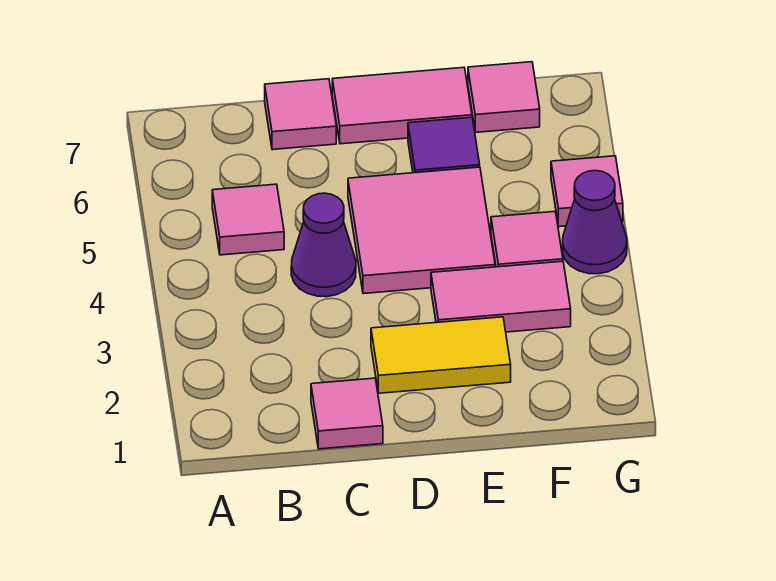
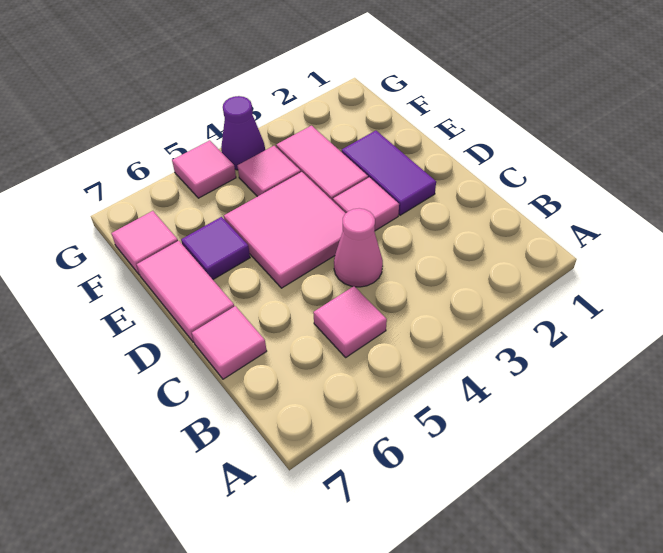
pink 1x1 tile [311,378,383,449] -> pink 1x1 tile moved to [333,177,399,231]
purple 1x1 cone [291,193,356,297] -> pink 1x1 cone [334,208,383,287]
yellow 1x2 tile [371,317,511,393] -> purple 1x2 tile [342,131,436,215]

